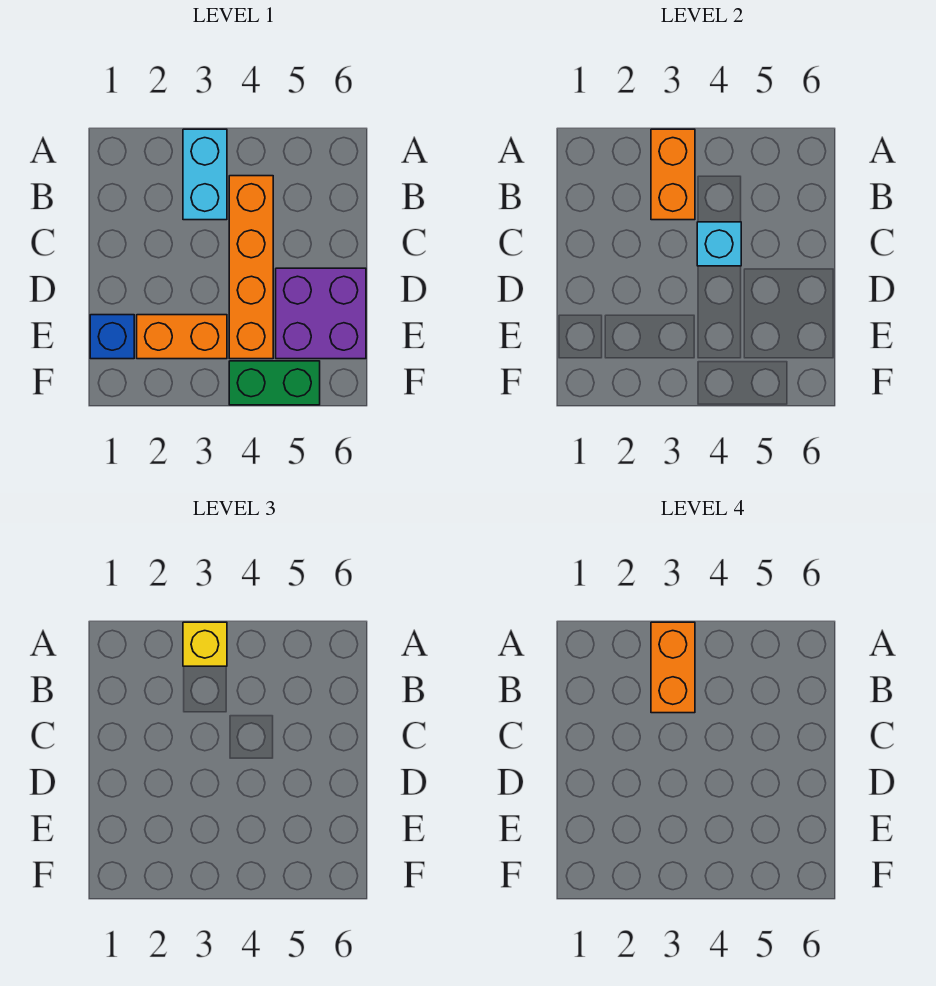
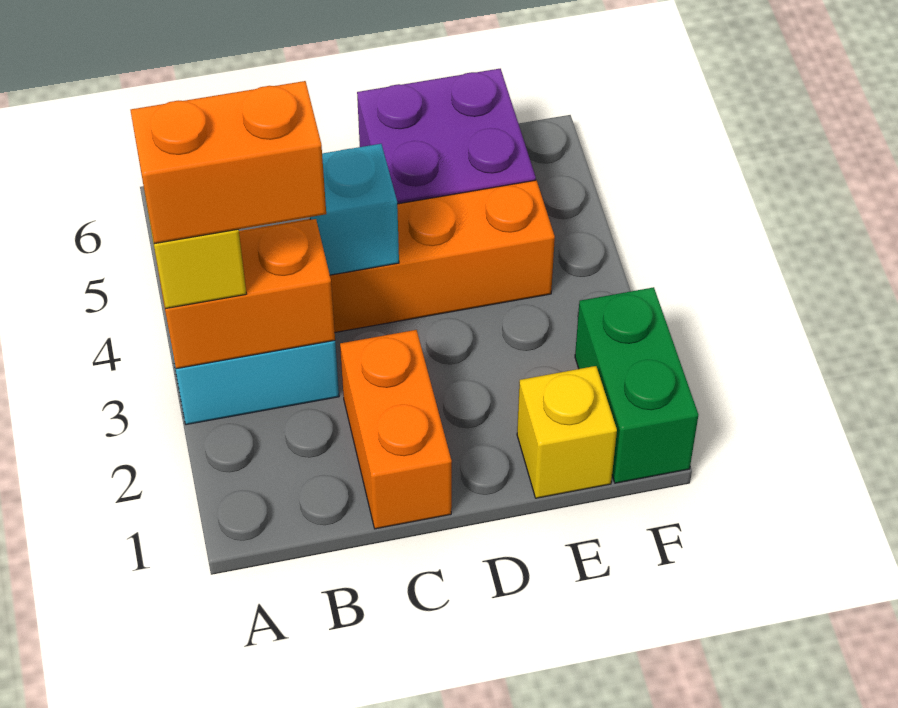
blue 1x1 brick [90,315,134,359] -> yellow 1x1 brick [517,366,617,498]
orange 1x2 brick [137,315,227,359] -> orange 1x2 brick moved to [340,330,452,529]
green 1x2 brick [229,361,320,405] -> green 1x2 brick moved to [575,287,698,483]

